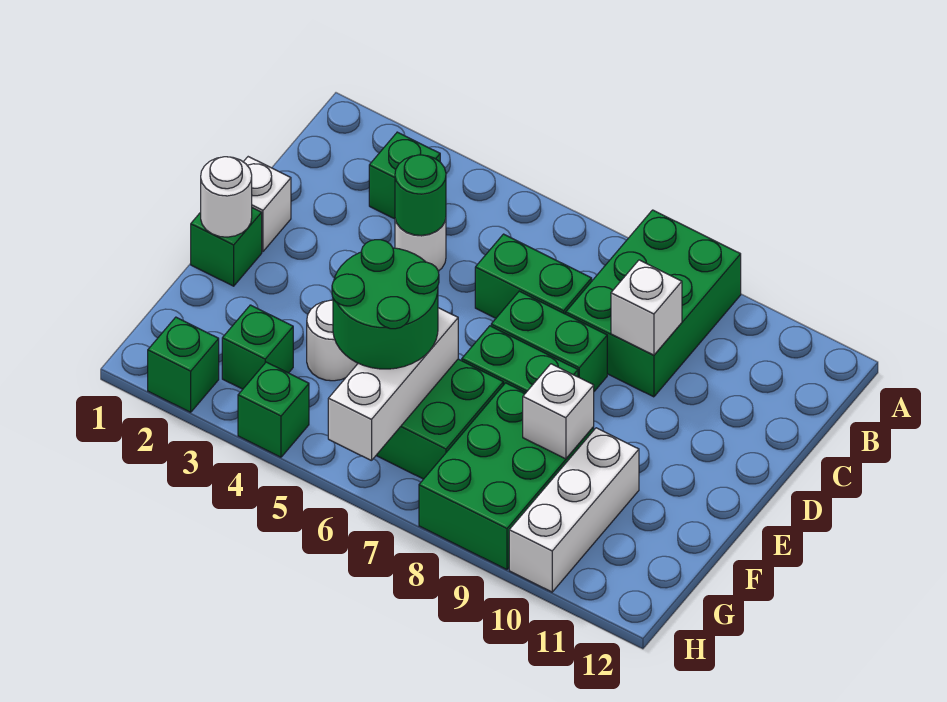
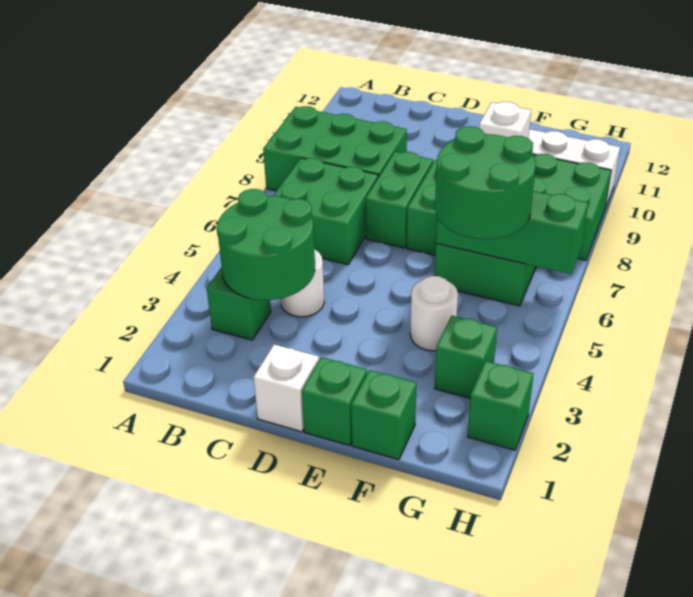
green 1x1 round brick [395,155,446,235] -> green 2x2 round brick [216,189,315,300]
green 1x2 brick [475,234,592,318] -> green 2x2 brick [273,158,378,265]
white 1x1 brick [611,260,682,355] -> none
white 1x1 round brick [201,157,252,237] -> none
white 1x3 brick [328,308,458,461] -> green 1x3 brick [436,191,588,274]
green 1x1 brick [238,362,309,457] -> green 1x1 brick moved to [351,370,417,460]

